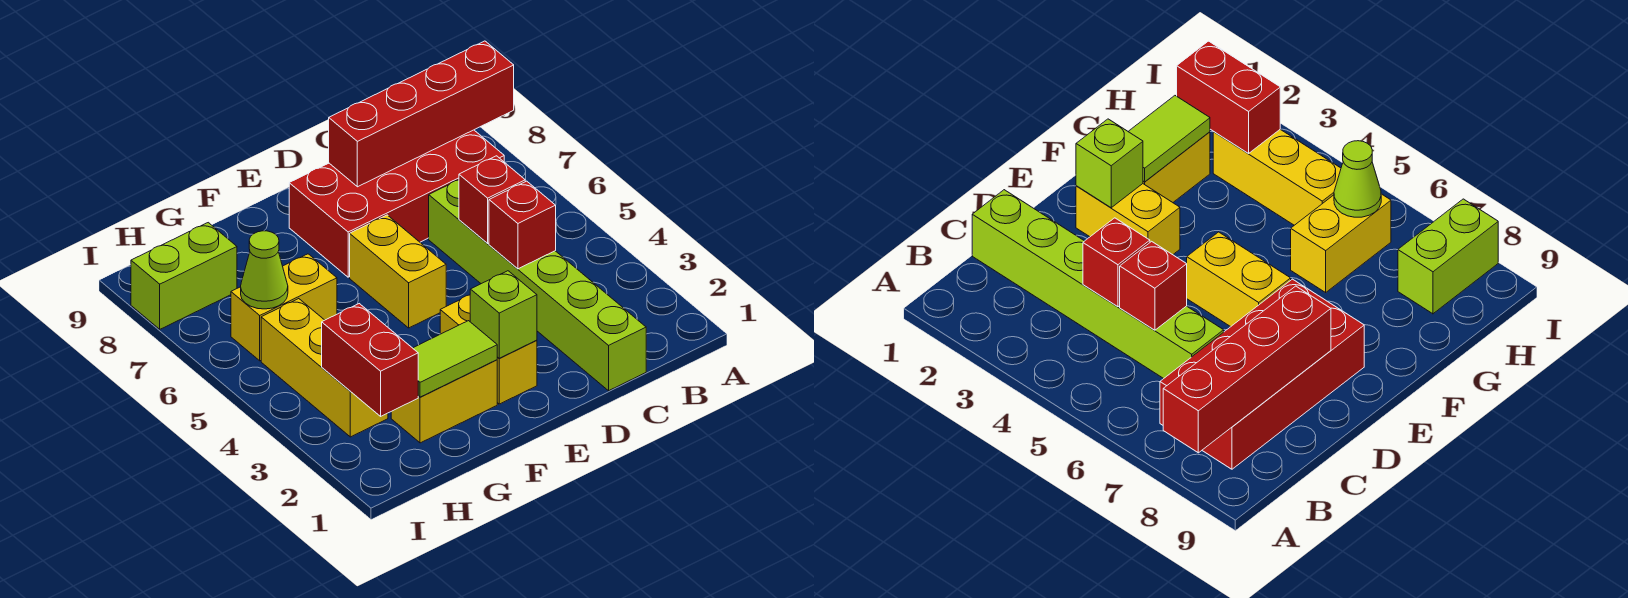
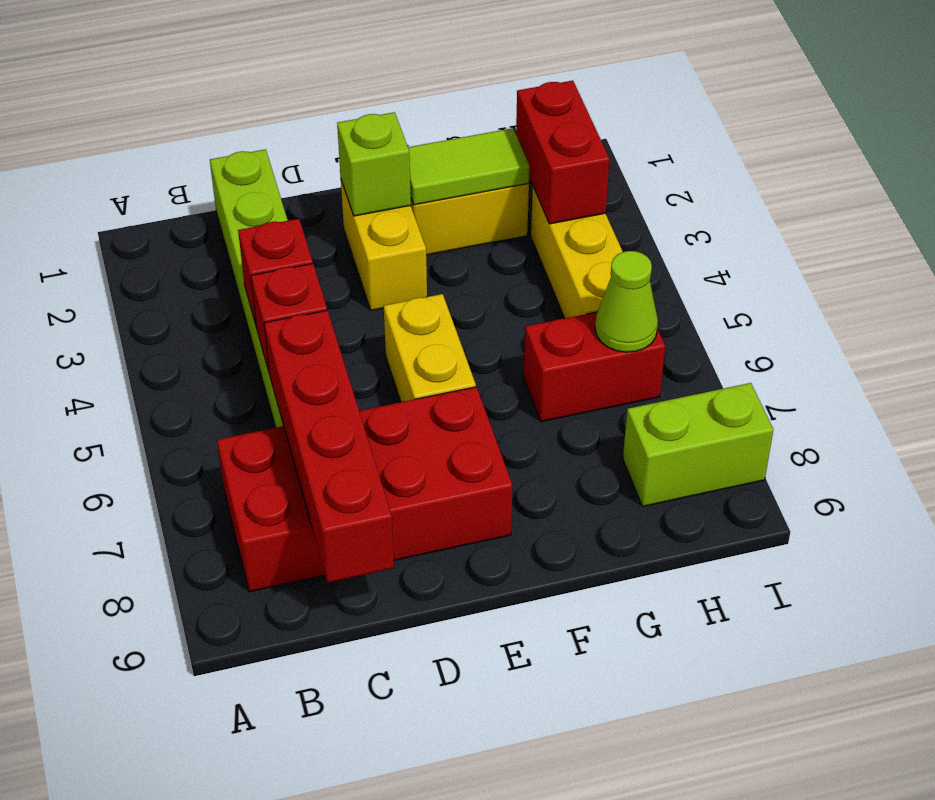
red 1x4 brick [329,41,514,187] -> red 1x4 brick turned to [264,310,394,583]
yellow 1x2 brick [231,254,337,361] -> red 1x2 brick [524,312,665,422]

